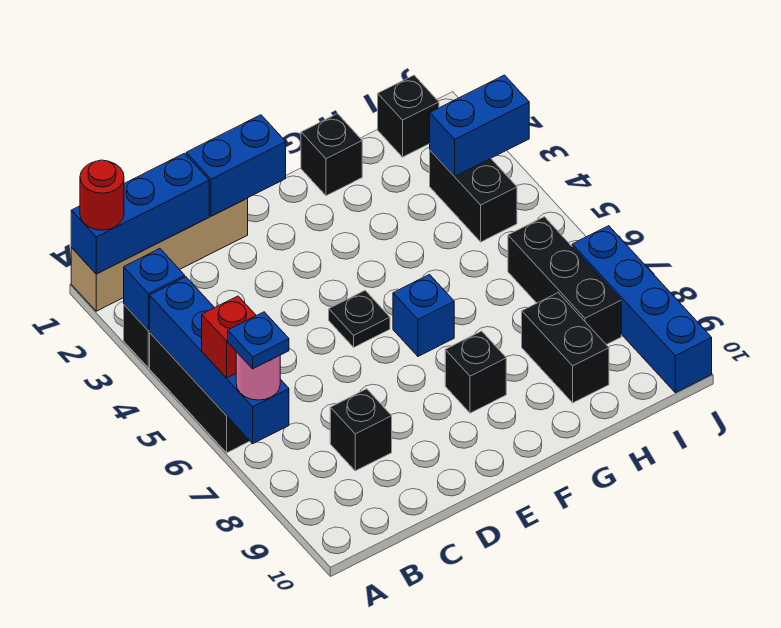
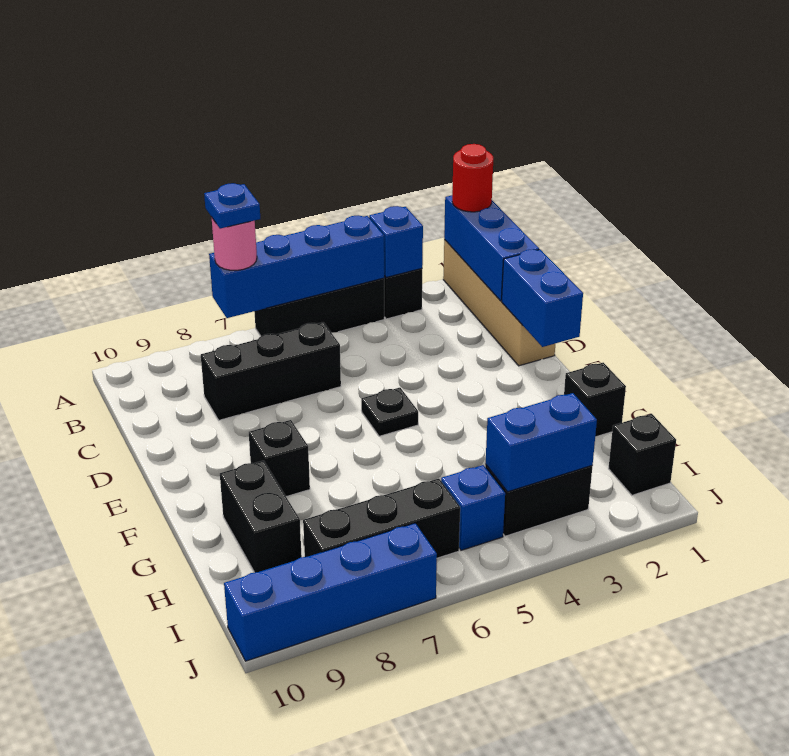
red 1x1 brick [202,296,256,378] -> none
black 1x1 brick [330,389,392,471] -> black 1x3 brick [201,322,341,420]
blue 1x1 brick [393,275,454,356] -> blue 1x1 brick moved to [441,465,505,550]
black 1x2 brick [522,293,609,403] -> black 1x2 brick turned to [220,461,302,573]
blue 1x2 brick [430,75,529,176] -> blue 1x2 brick turned to [485,393,597,492]

